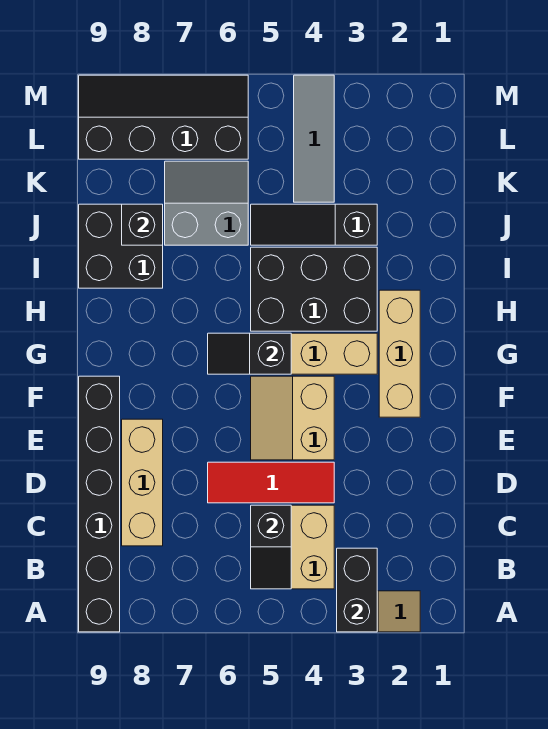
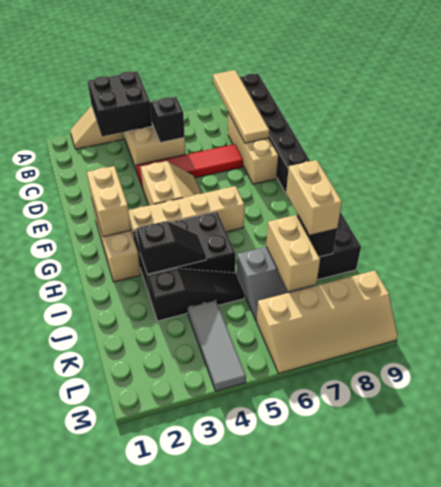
black 1x2 brick [337,548,377,632] -> black 2x2 brick [88,71,152,137]
none -> tan 1x4 tile [213,70,269,143]
red 1x3 tile [208,462,334,503] -> red 1x4 tile [136,144,243,188]
none -> tan 1x2 brick [87,166,131,237]
black 1x2 slope [208,333,291,374] -> black 1x2 slope moved to [137,221,206,274]
none -> tan 1x2 brick [286,160,342,235]
none -> tan 1x2 brick [266,215,320,291]
black 2x4 slope [79,75,248,159] -> tan 2x4 slope [257,271,398,373]

